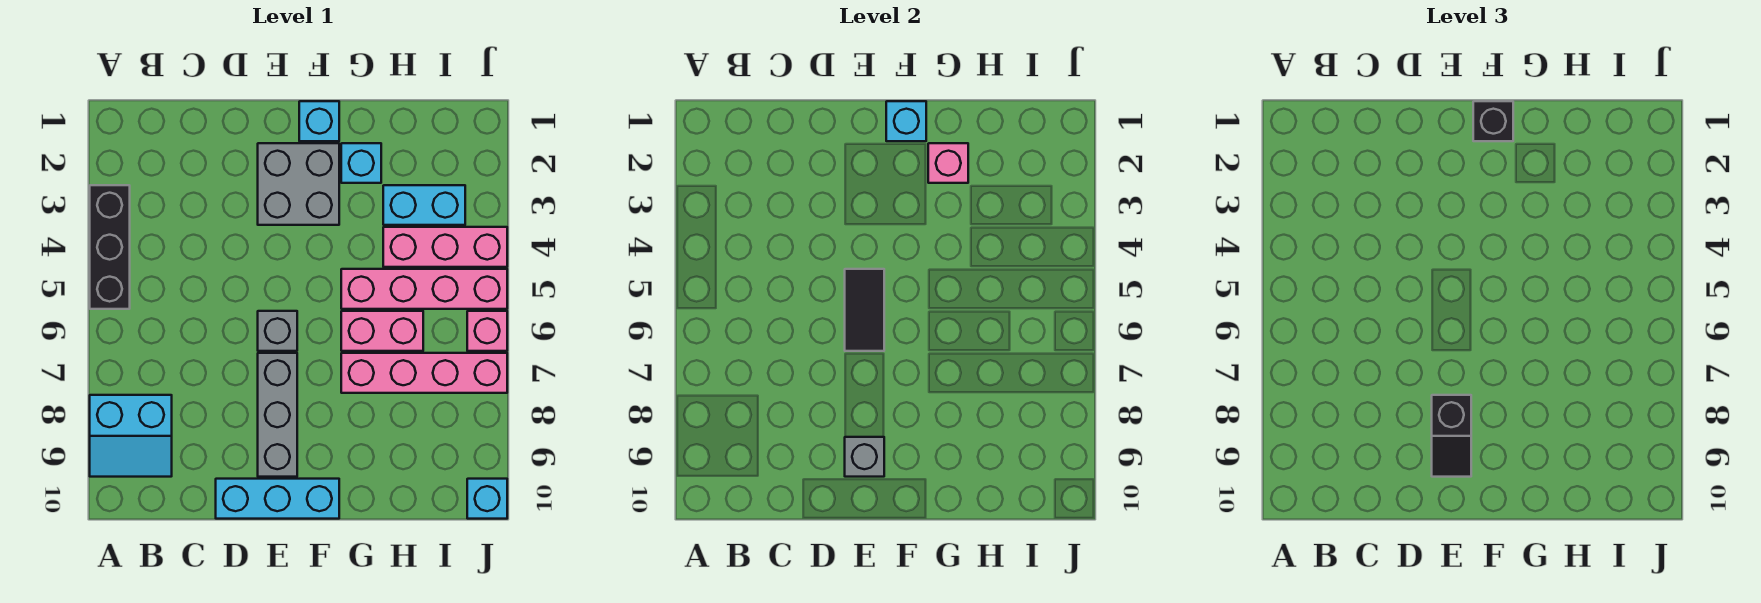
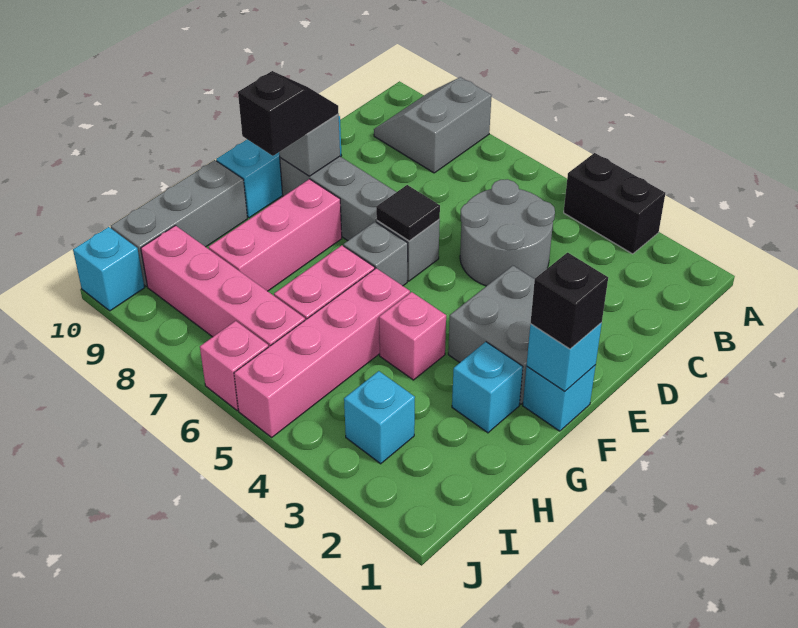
black 1x3 brick [90,185,130,309] -> black 1x2 brick [564,153,665,254]
cyan 2x2 slope [90,395,172,477] -> grey 2x2 slope [374,77,492,173]
none -> grey 2x2 round brick [460,179,555,286]
black 1x2 tile [845,269,884,351] -> black 1x1 tile [376,185,440,241]
black 1x2 slope [1432,395,1471,477] -> black 1x2 slope turned to [238,71,339,156]
none -> grey 1x1 brick [344,222,408,286]
pink 1x1 brick [928,143,968,183] -> pink 1x1 brick moved to [379,292,446,380]
pink 1x4 brick [341,353,507,393] -> pink 1x4 brick turned to [141,226,305,347]
none -> grey 1x3 brick [111,160,247,287]
cyan 1x2 brick [383,185,465,225] -> cyan 1x1 brick [344,371,415,464]
pink 1x3 brick [383,227,507,267] -> pink 1x3 brick moved to [209,179,342,291]

